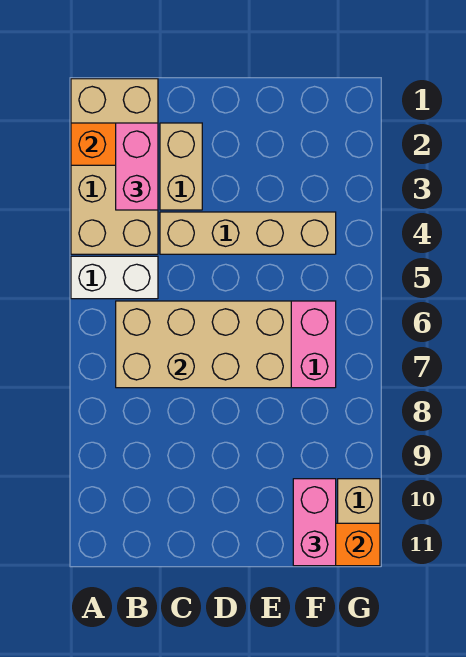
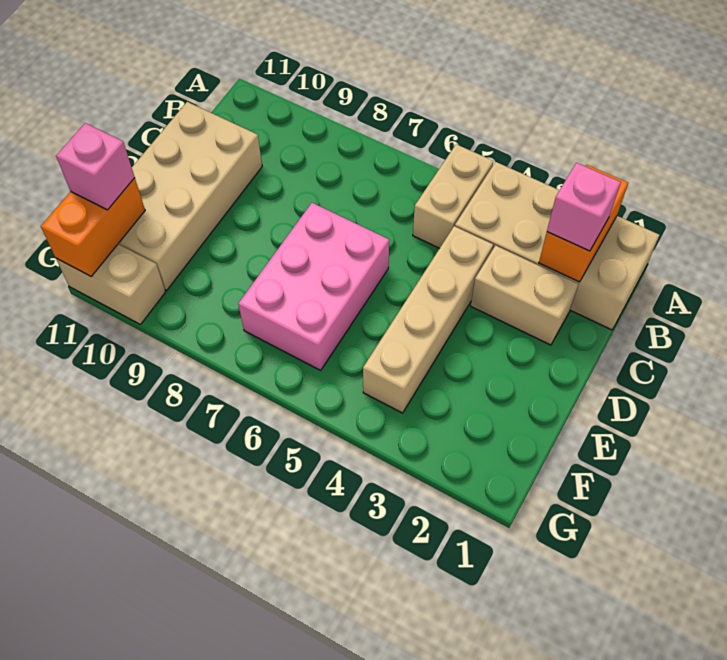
white 1x2 brick [71,256,158,299] -> tan 1x2 brick [413,144,493,248]
pink 1x2 brick [116,123,158,210] -> pink 1x1 brick [547,163,621,251]
tan 2x4 brick [116,301,291,388] -> tan 2x4 brick moved to [118,102,262,290]
pink 1x2 brick [293,479,336,566] -> pink 1x1 brick [56,123,135,210]

